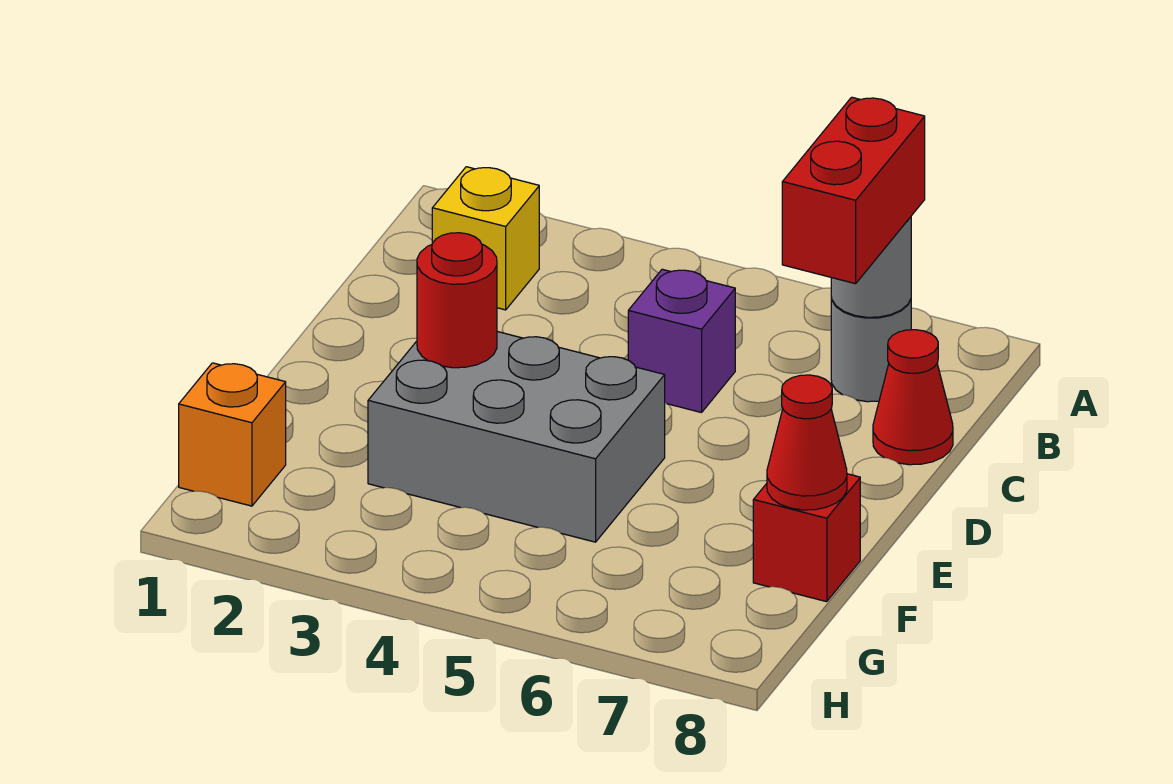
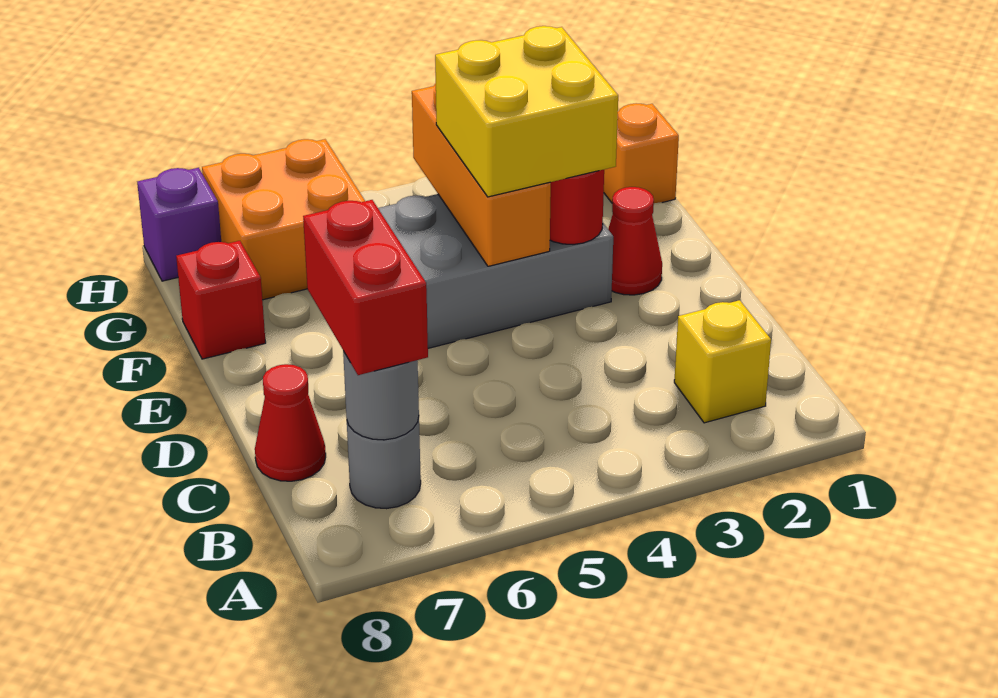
purple 1x1 brick [628,269,735,413] -> purple 1x1 brick moved to [137,168,221,281]
none -> yellow 2x2 brick [435,26,618,197]
none -> orange 1x3 brick [412,83,551,266]
red 1x1 cone [767,375,847,510] -> red 1x1 cone moved to [608,187,662,295]
none -> orange 2x2 brick [202,139,365,300]

